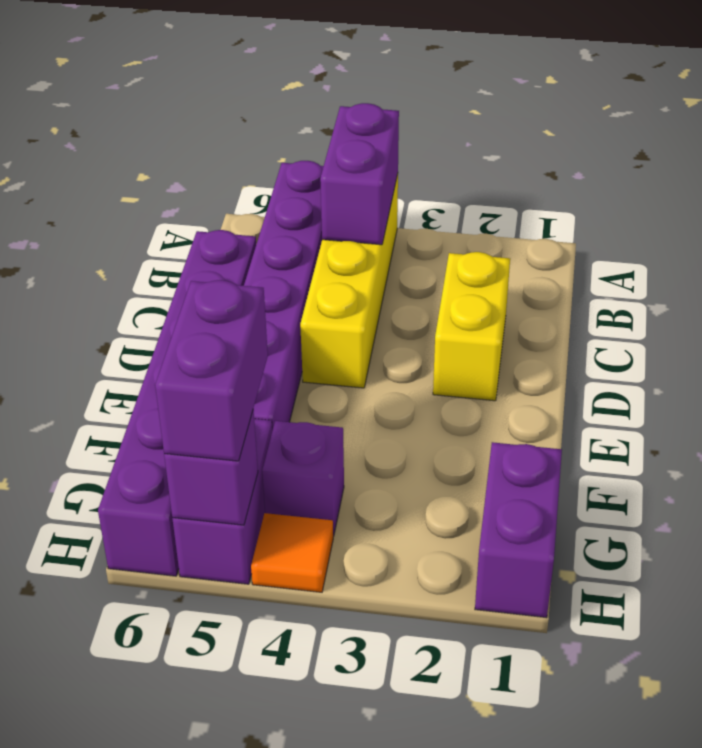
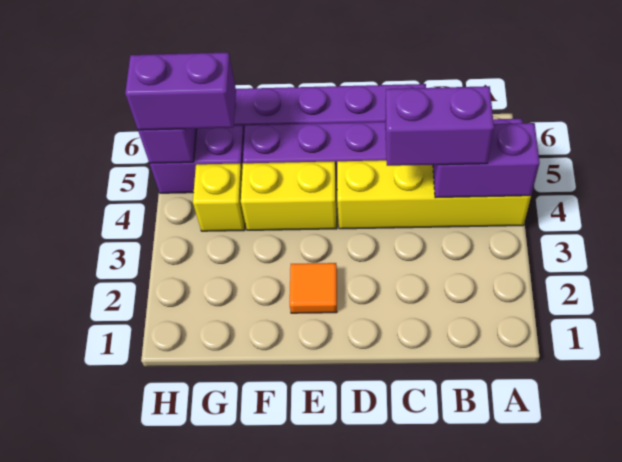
yellow 1x2 brick [433,252,510,401] -> yellow 1x2 brick moved to [241,161,337,230]
purple 1x2 brick [475,442,562,618] -> purple 1x2 brick moved to [385,86,494,166]
purple 1x1 brick [262,421,344,536] -> yellow 1x1 brick [193,163,245,231]
orange 1x1 tile [251,513,333,592] -> orange 1x1 tile moved to [290,263,337,313]

